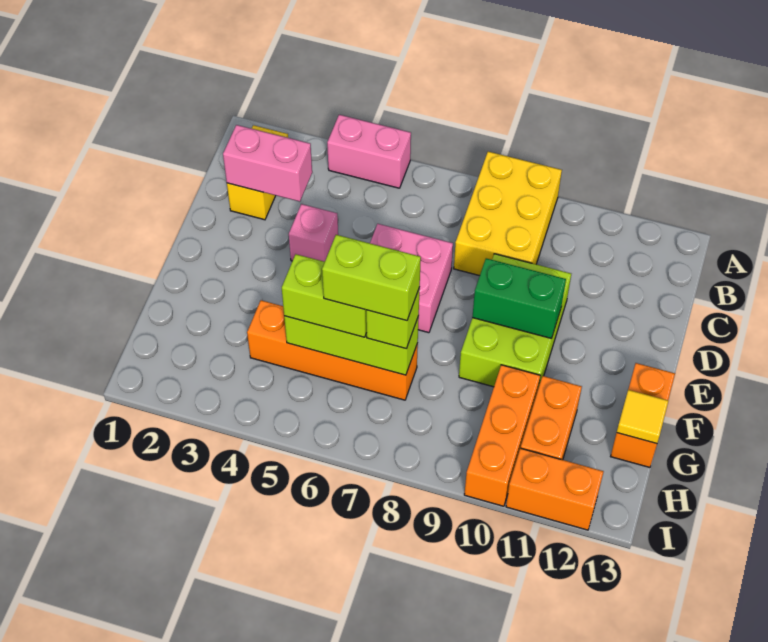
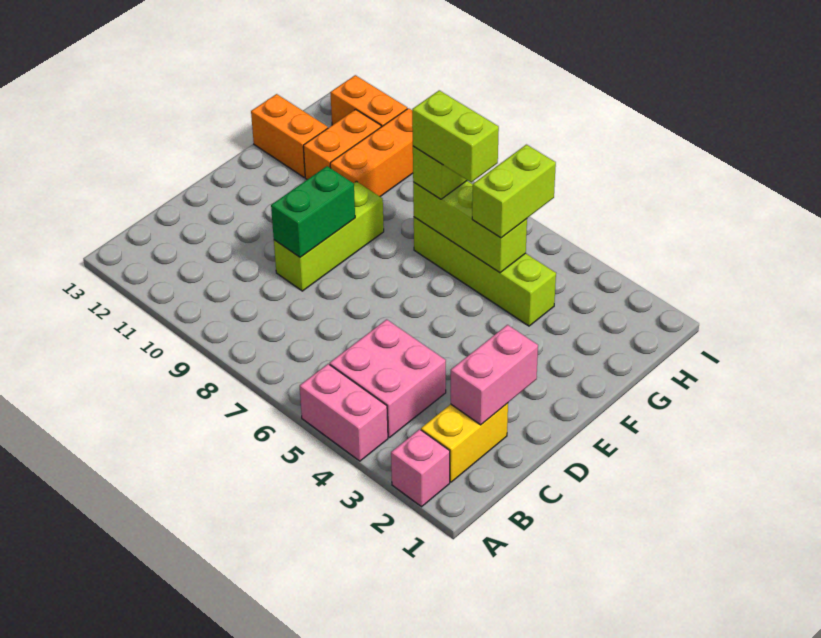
yellow 2x3 brick [454,152,562,276] -> none
pink 1x2 brick [223,125,312,202] -> pink 1x2 brick turned to [451,325,538,425]
pink 1x1 brick [289,204,338,262] -> pink 1x1 brick moved to [391,429,450,507]
pink 2x2 brick [370,224,453,333] -> pink 2x2 brick moved to [330,319,446,438]
lime 2x3 brick [459,254,571,388] -> lime 1x3 brick [274,181,384,291]
green 1x2 brick [472,258,566,339] -> green 1x2 brick turned to [271,166,355,257]
orange 1x2 brick [611,363,675,467] -> orange 1x2 brick turned to [251,94,328,177]
orange 1x4 brick [247,300,418,400] -> lime 1x4 brick [414,217,556,326]
lime 1x2 brick [282,254,367,337] -> lime 1x2 brick turned to [472,145,556,238]
yellow 1x1 tile [617,390,668,444] -> none

